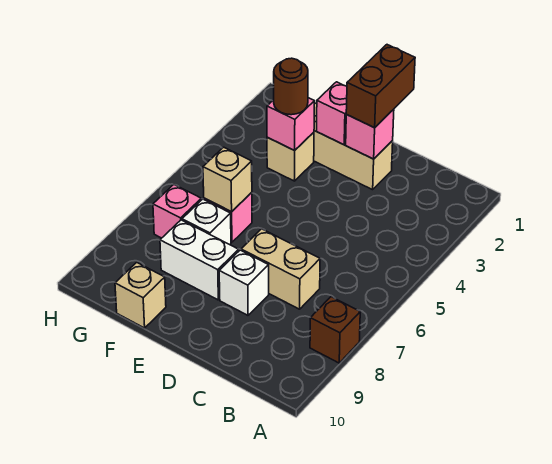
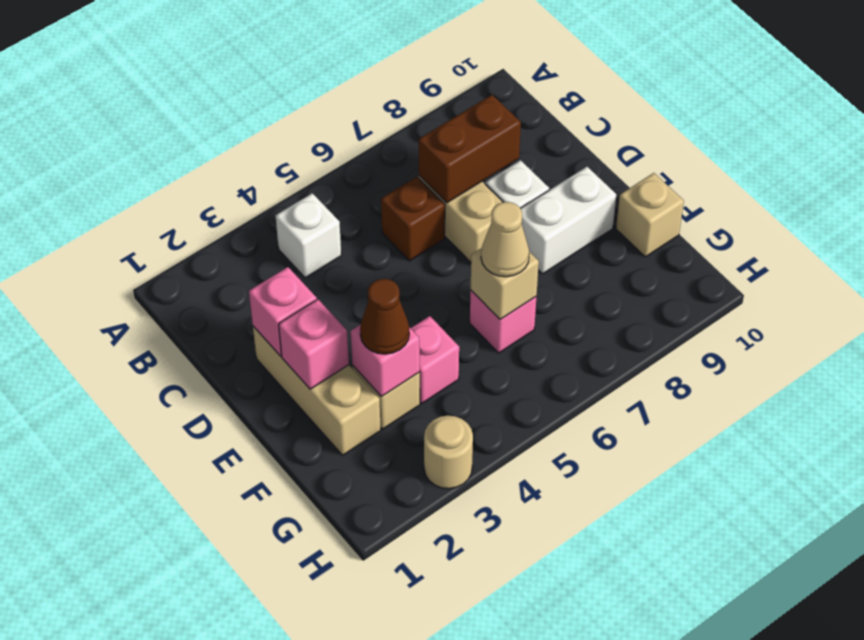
brown 1x1 brick [310,297,360,363] -> brown 1x1 brick moved to [381,177,445,261]
brown 1x2 brick [346,45,415,128] -> brown 1x2 brick moved to [419,95,521,203]
white 1x2 brick [160,220,239,300] -> white 1x2 brick turned to [521,167,616,274]
brown 1x1 round brick [274,58,308,115] -> brown 1x1 cone [360,279,409,354]
none -> tan 1x1 cone [481,202,529,277]
white 1x1 brick [182,199,231,245] -> white 1x1 brick moved to [276,193,341,278]
pink 1x1 brick [153,185,201,238] -> pink 1x1 brick moved to [411,316,459,403]
none -> tan 1x1 round brick [424,416,473,489]

